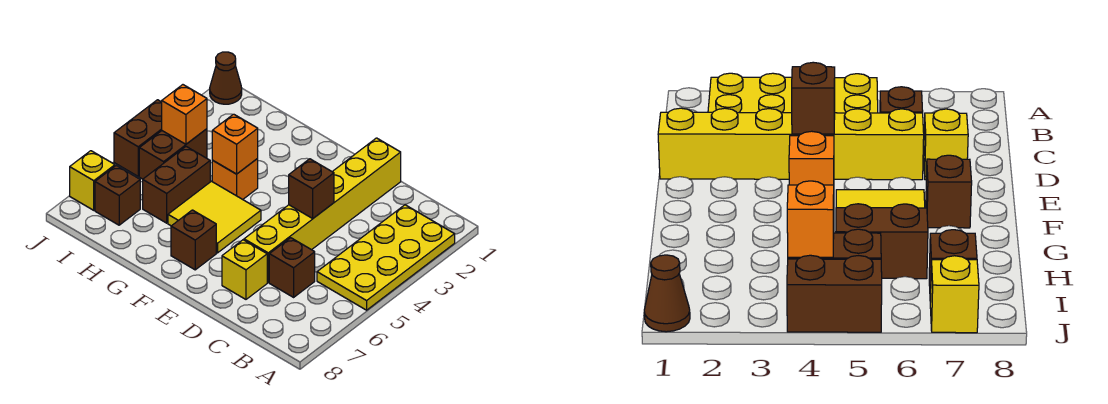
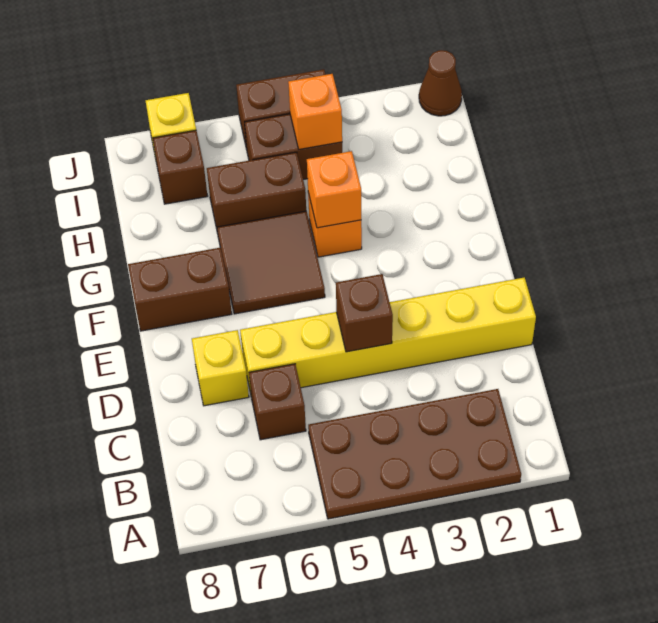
yellow 2x4 plate [317,205,455,310] -> brown 2x4 plate [308,389,521,519]
yellow 2x2 tile [168,181,261,253] -> brown 2x2 tile [217,211,325,314]
brown 1x1 brick [171,210,216,270] -> brown 1x2 brick [128,248,232,331]

